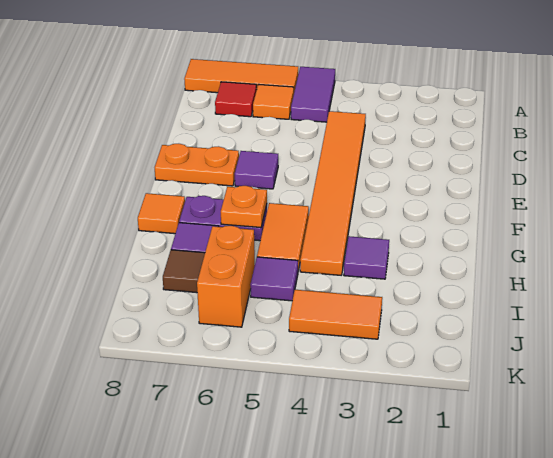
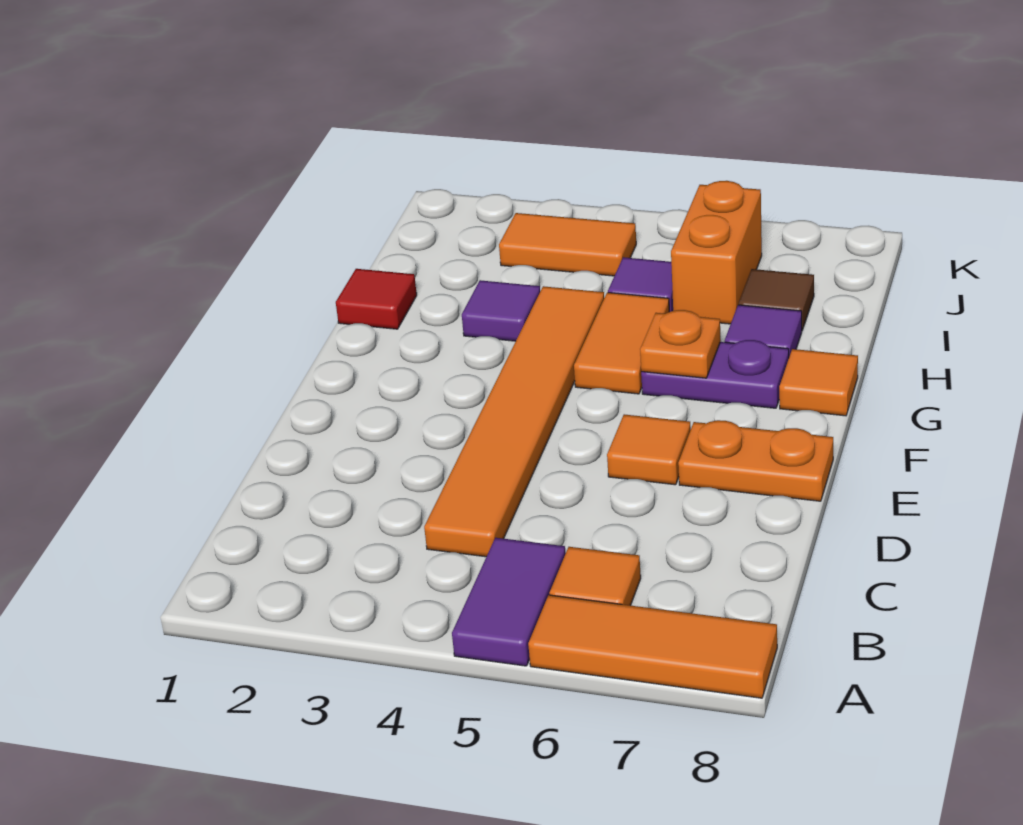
red 1x1 tile [215,82,257,117] -> red 1x1 tile moved to [336,269,417,329]
purple 1x1 tile [235,151,278,189] -> orange 1x1 tile [607,414,691,485]

